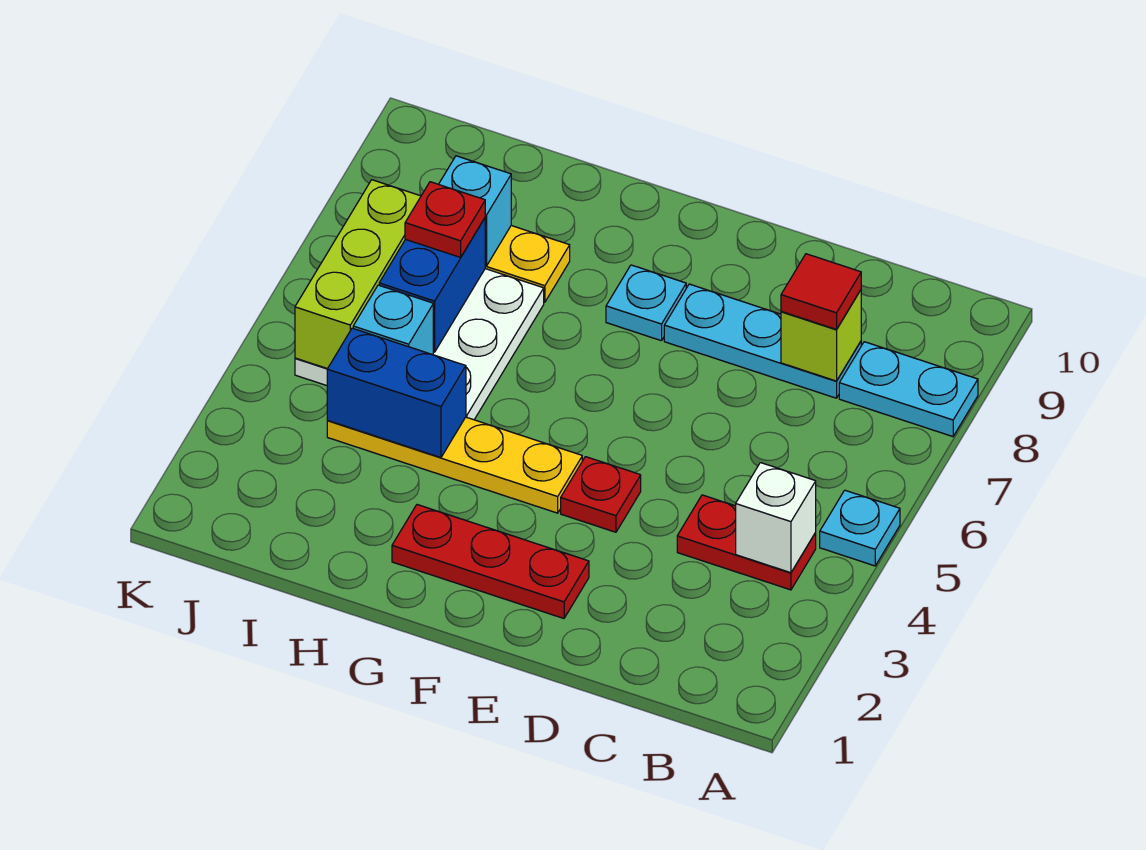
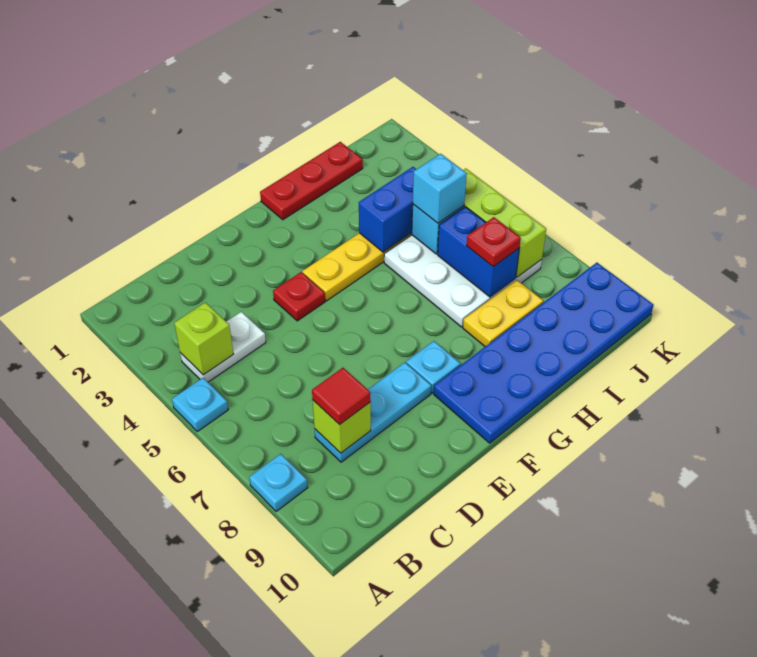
cyan 1x2 plate [839,342,978,437] -> cyan 1x1 plate [249,454,308,512]
red 1x2 plate [677,495,816,590] -> white 1x2 plate [180,312,266,382]
white 1x1 brick [736,463,816,573] -> lime 1x1 brick [174,302,234,375]
red 1x3 plate [392,505,589,618] -> red 1x3 plate moved to [260,142,363,220]
none -> blue 2x6 plate [434,263,654,443]
cyan 1x1 brick [439,156,511,266] -> cyan 1x1 brick moved to [413,154,467,223]

